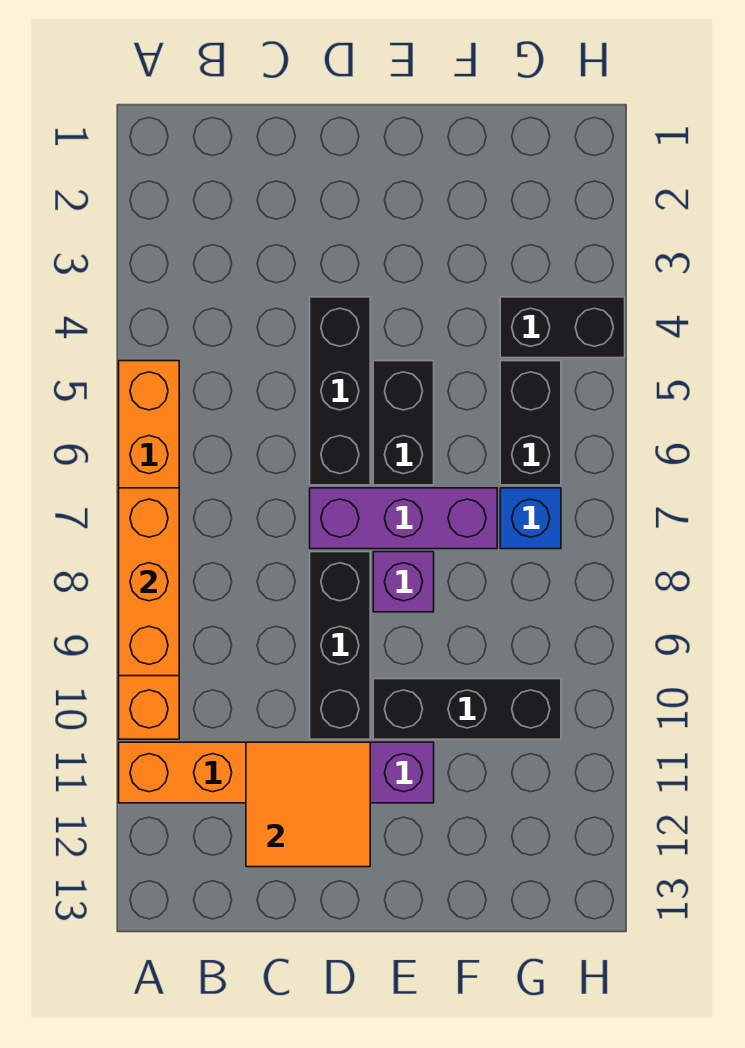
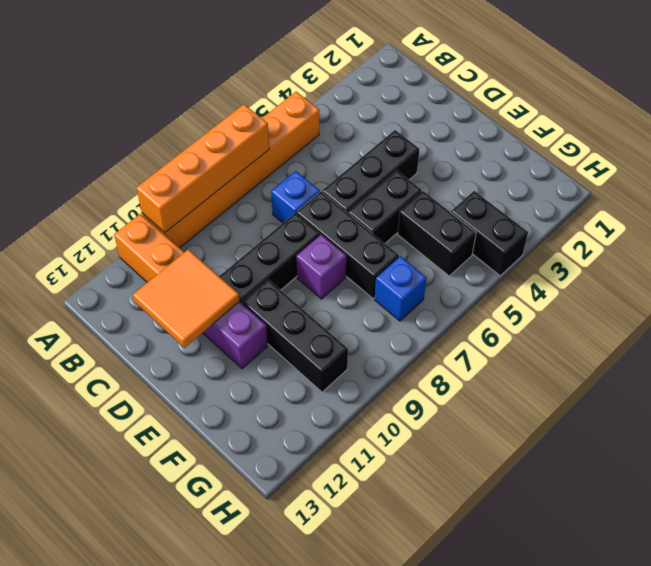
orange 1x3 brick [119,488,179,676] -> orange 1x4 brick [136,104,269,233]
none -> blue 1x1 brick [271,171,320,223]
purple 1x3 brick [310,488,497,549] -> black 1x3 brick [297,192,399,299]
black 1x2 brick [500,361,561,485] -> black 1x2 brick turned to [398,191,476,276]

